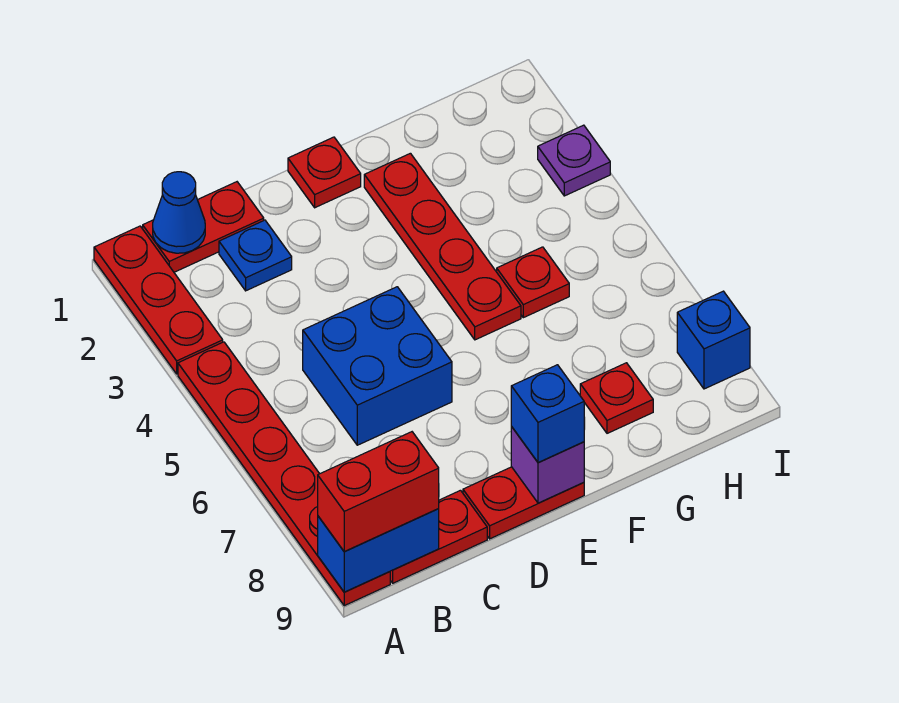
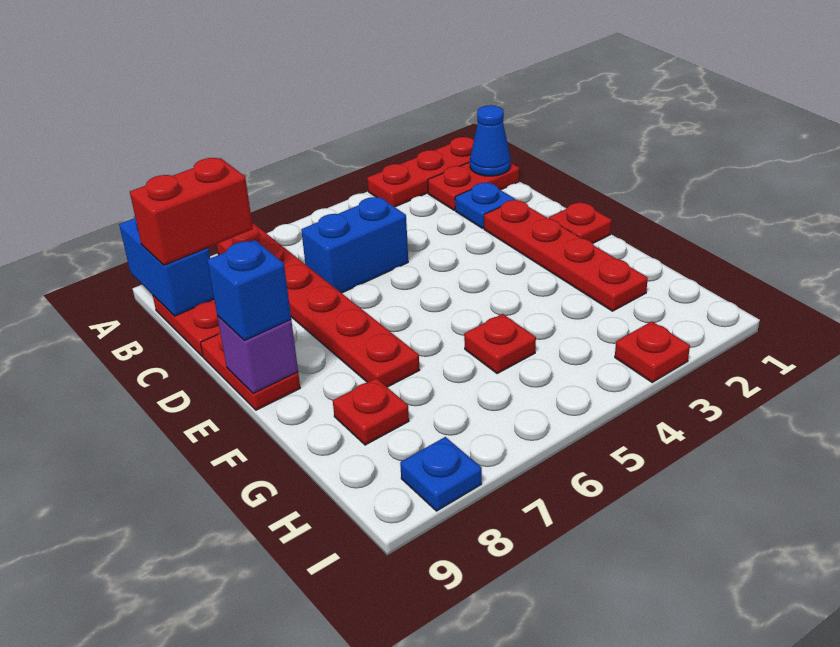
red 1x6 plate [178,342,390,606] -> red 1x6 plate turned to [216,223,419,387]
red 1x2 brick [318,432,439,551] -> red 1x2 brick turned to [130,158,253,265]
red 1x2 plate [143,182,264,272] -> red 1x2 plate turned to [428,162,519,210]
blue 2x2 brick [303,287,452,445] -> blue 1x2 brick [301,197,408,293]
red 1x4 plate [364,153,521,340] -> red 1x4 plate turned to [484,200,648,311]
purple 1x1 plate [538,125,610,196] -> red 1x1 plate [615,321,690,382]
blue 1x1 brick [677,291,750,389] -> blue 1x1 plate [400,437,482,511]

